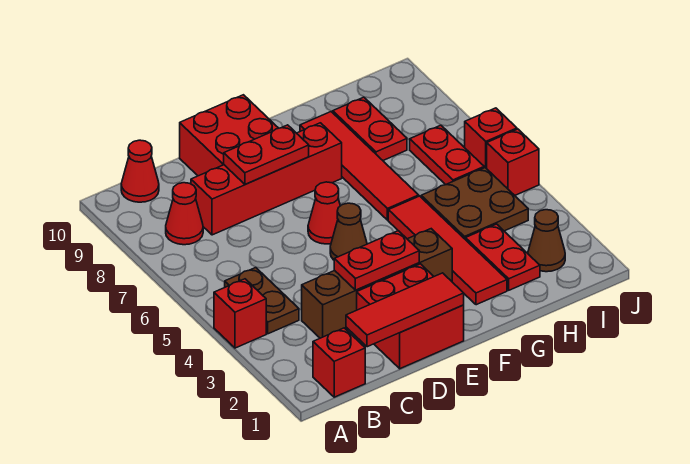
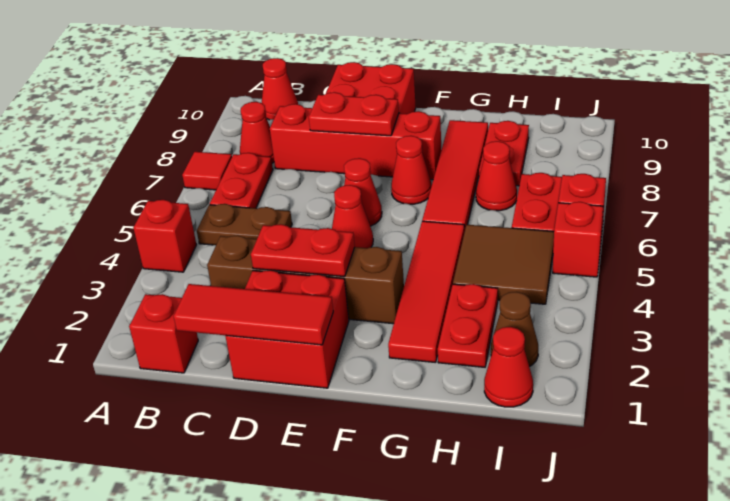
none -> red 1x1 tile [182,152,232,190]
brown 1x2 plate [225,268,299,334] -> brown 1x2 plate turned to [197,204,292,245]
none -> red 1x2 plate [210,153,273,208]
brown 1x1 cone [330,203,367,260] -> red 1x1 cone [332,185,373,248]
none -> red 1x1 cone [391,136,432,204]
brown 2x2 plate [421,168,528,240] -> brown 2x2 tile [453,225,554,304]
none -> red 1x1 cone [476,141,517,211]
none -> red 1x1 cone [484,327,533,407]

